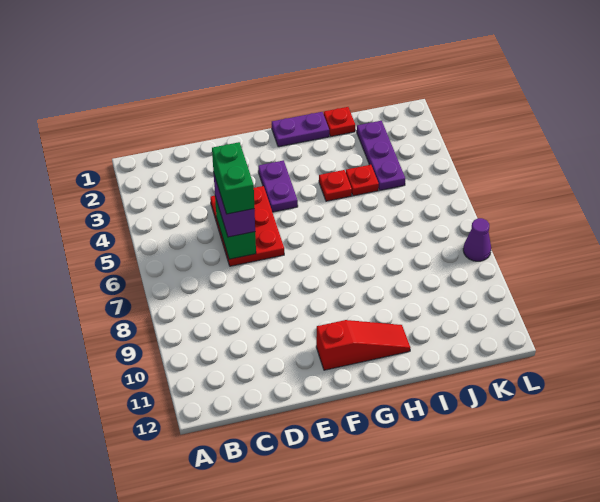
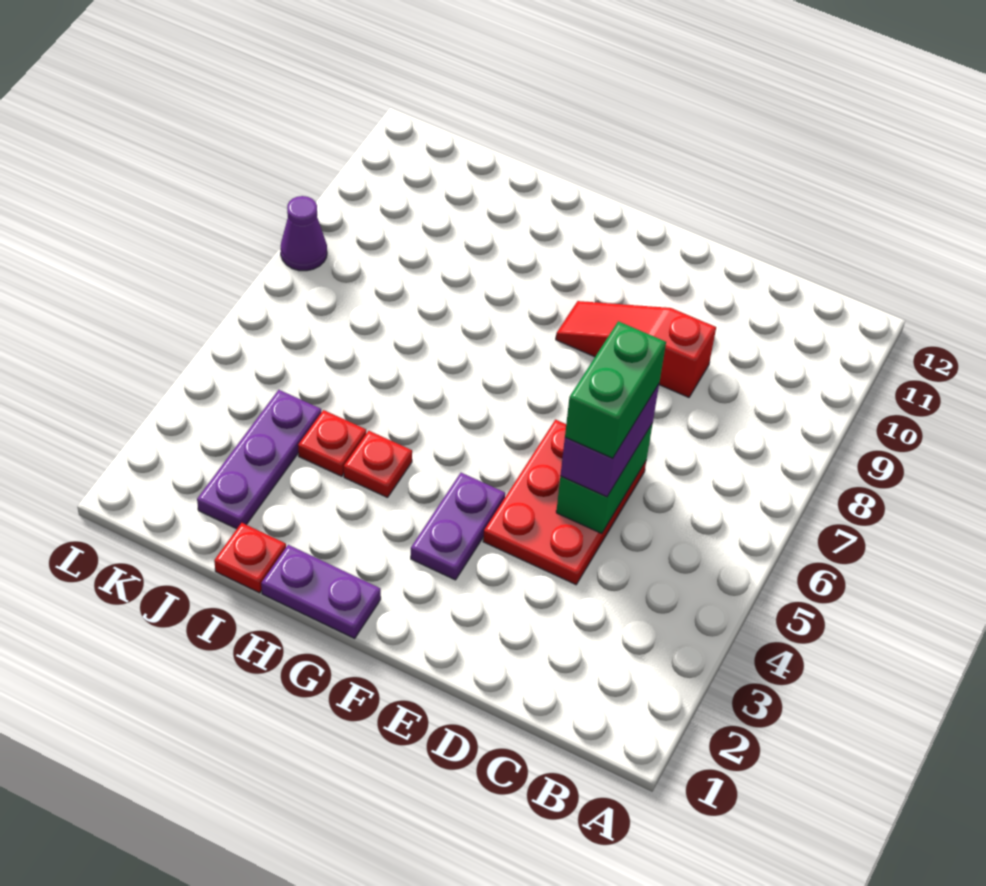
red 1x3 slope [316,320,410,370] -> red 1x3 slope moved to [556,301,716,397]

